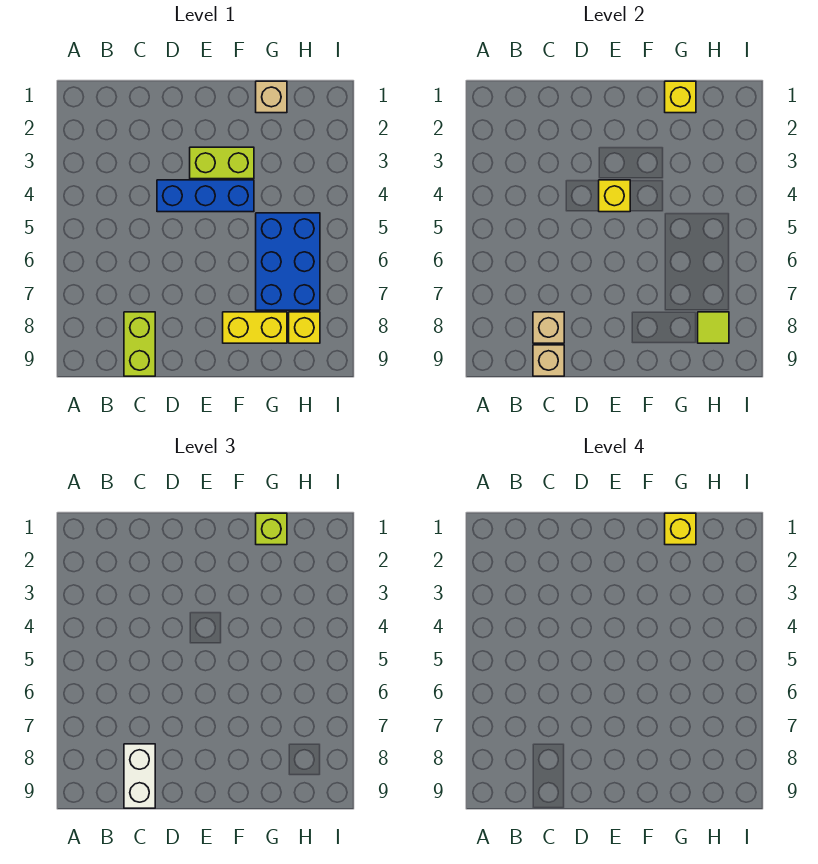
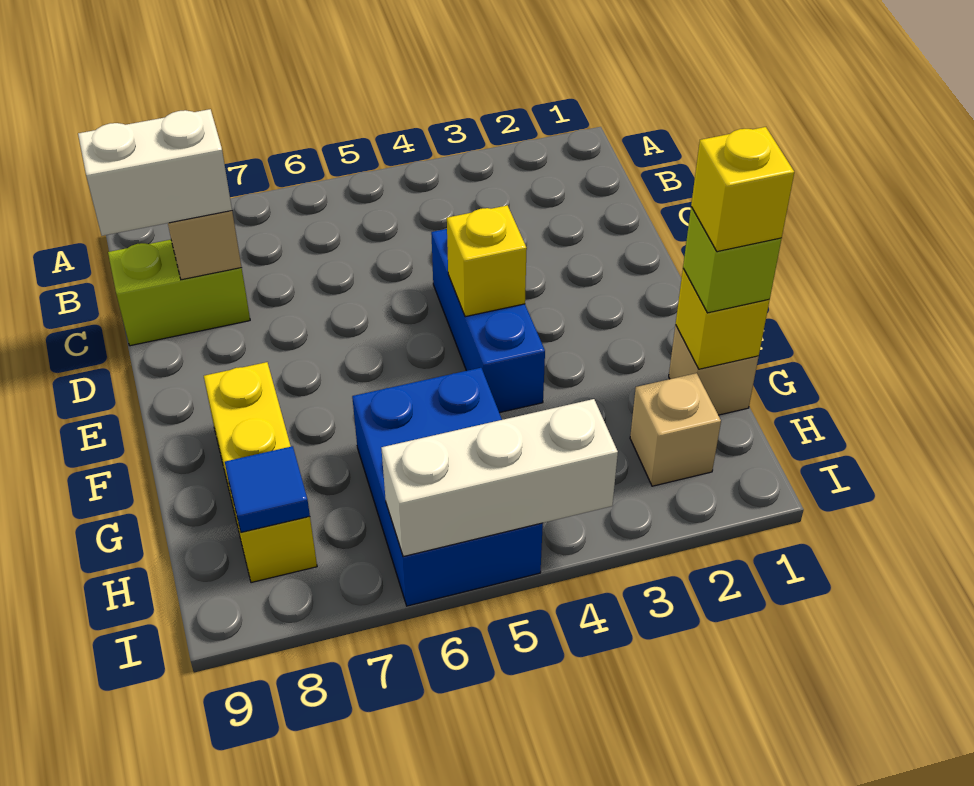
tan 1x1 brick [533,345,564,376] -> tan 1x1 brick moved to [630,373,721,486]
lime 1x2 brick [190,147,254,179] -> none
blue 2x3 brick [256,213,320,310] -> blue 2x3 brick turned to [352,368,543,606]
lime 1x1 tile [698,312,729,343] -> blue 1x1 tile [225,446,310,532]
none -> white 1x3 brick [381,399,618,557]

